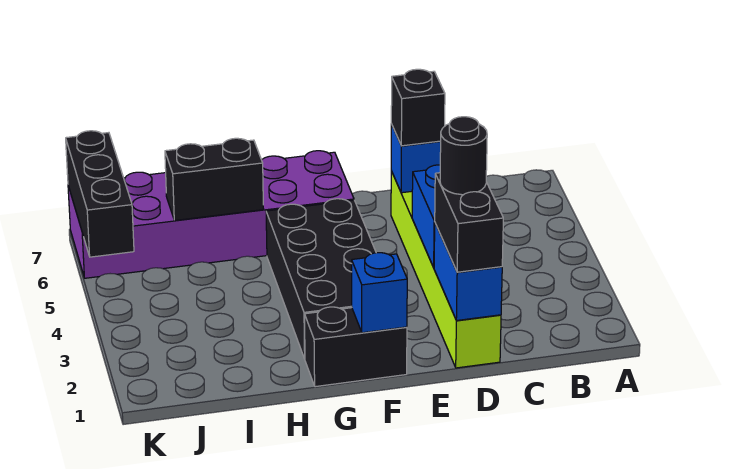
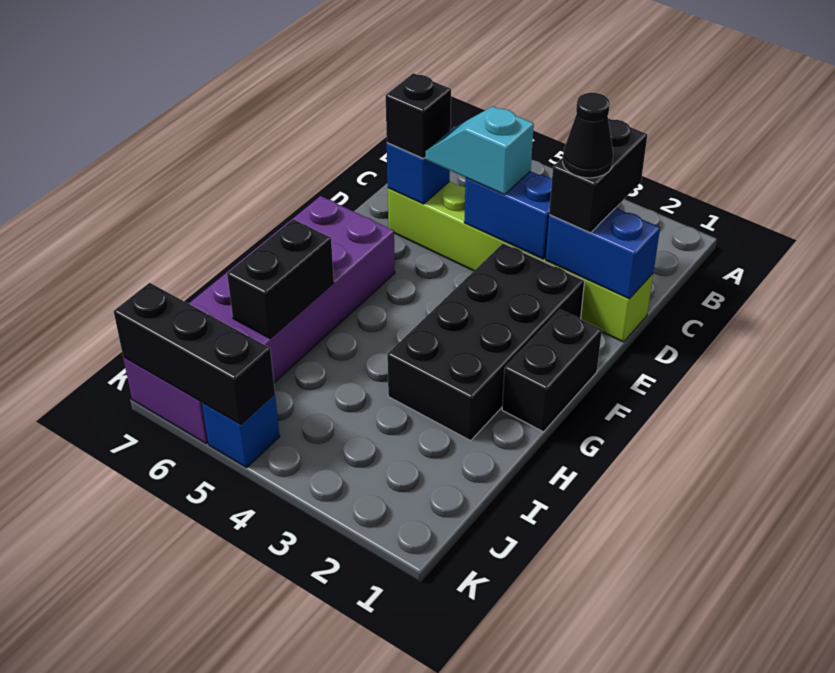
black 1x2 brick [435,173,503,272] -> black 1x2 brick turned to [549,118,647,233]
black 1x1 round brick [440,117,487,195] -> black 1x1 cone [563,93,613,178]
none -> cyan 1x2 slope [425,106,534,195]
blue 1x1 brick [352,253,407,333] -> blue 1x1 brick moved to [202,394,280,468]
black 2x4 brick [266,199,376,359] -> black 2x4 brick turned to [387,243,585,441]

